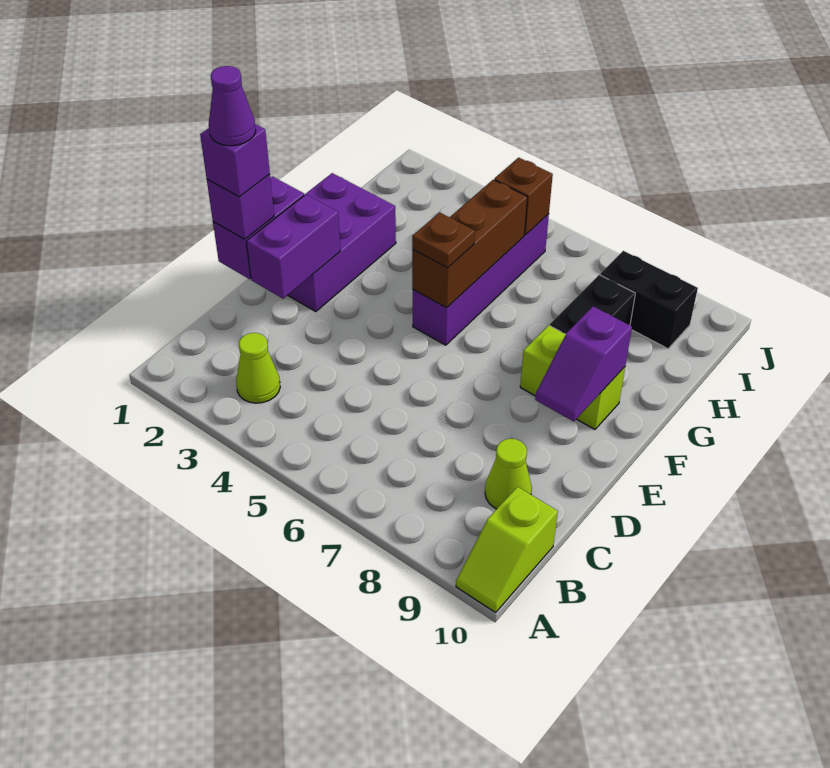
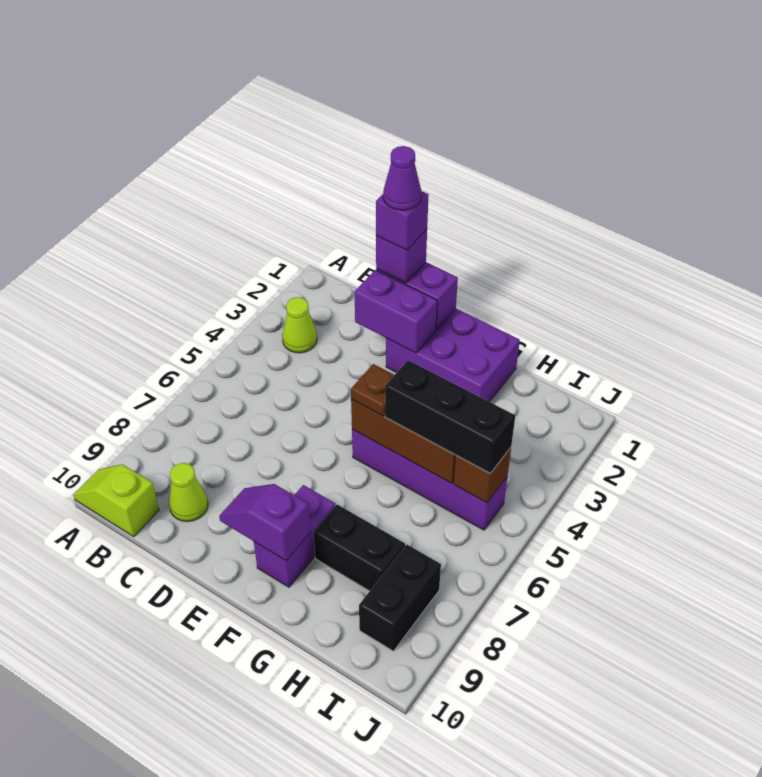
lime 1x2 brick [520,325,625,429] -> purple 1x2 brick [254,485,335,587]
none -> black 1x3 brick [385,360,515,473]

